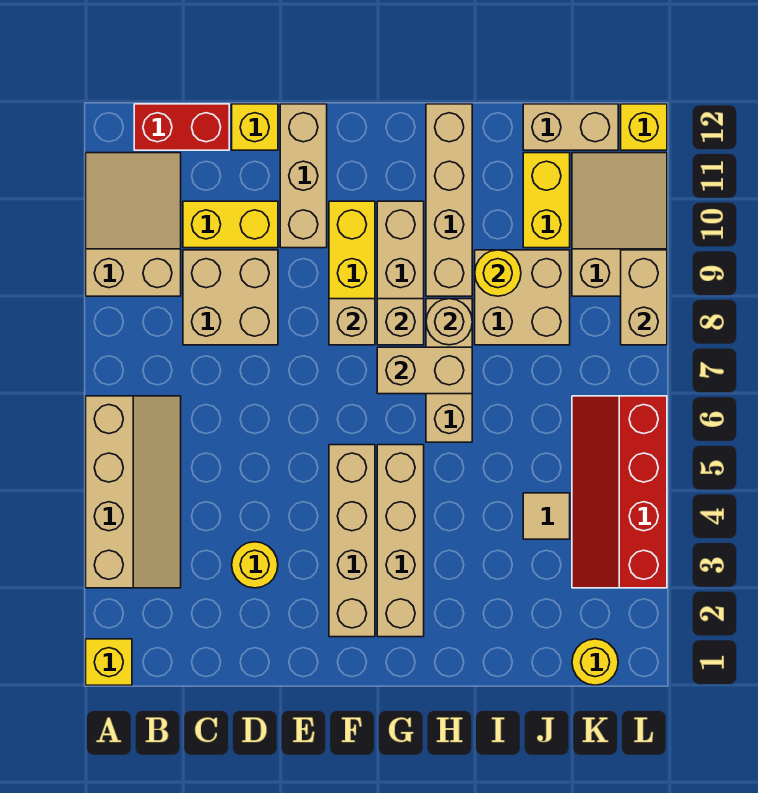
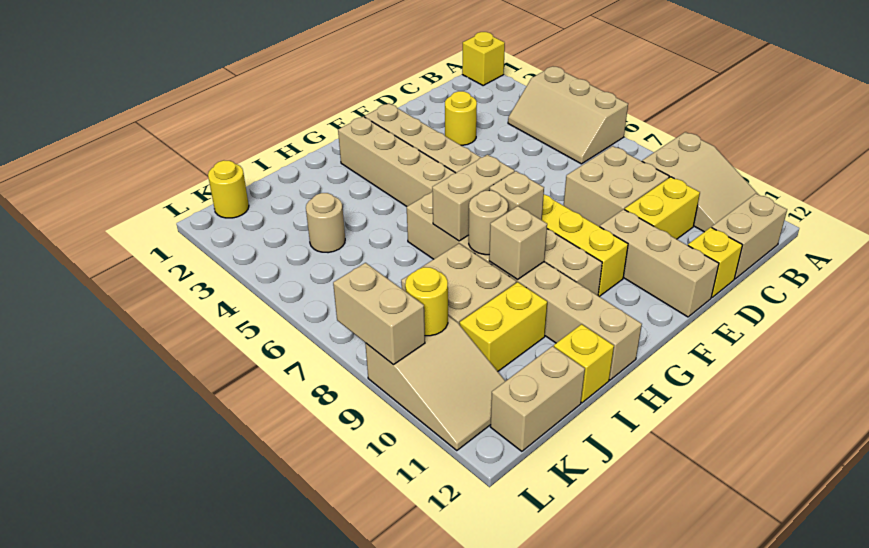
tan 2x4 slope [86,396,181,588] -> tan 2x3 slope [508,67,628,164]
red 1x2 brick [134,104,229,150] -> tan 1x2 brick [712,194,787,279]
tan 1x1 brick [329,299,375,345] -> tan 1x1 brick moved to [489,206,547,280]
yellow 1x1 round brick [475,250,521,296] -> yellow 1x1 round brick moved to [405,267,448,336]
tan 1x1 tile [523,493,570,539] -> tan 1x1 round brick [306,193,345,253]
yellow 1x2 brick [523,153,570,248] -> yellow 1x2 brick turned to [460,282,547,371]
red 2x4 slope [572,396,667,588] -> none
yellow 1x1 brick [621,104,667,150] -> yellow 1x1 brick moved to [554,324,614,403]

